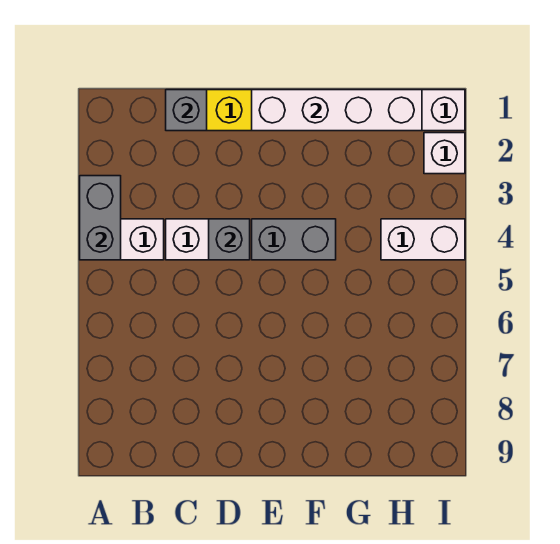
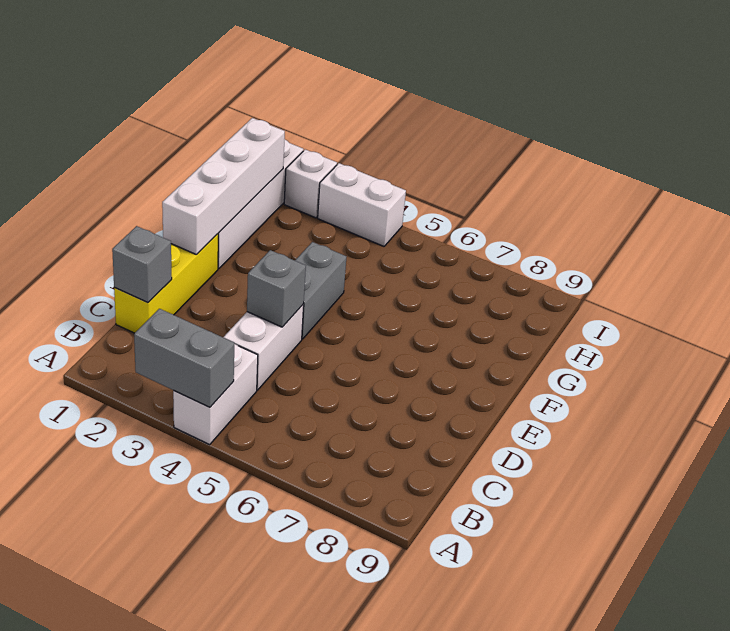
white 1x2 brick [381,219,465,260] -> white 1x2 brick turned to [318,163,406,246]

